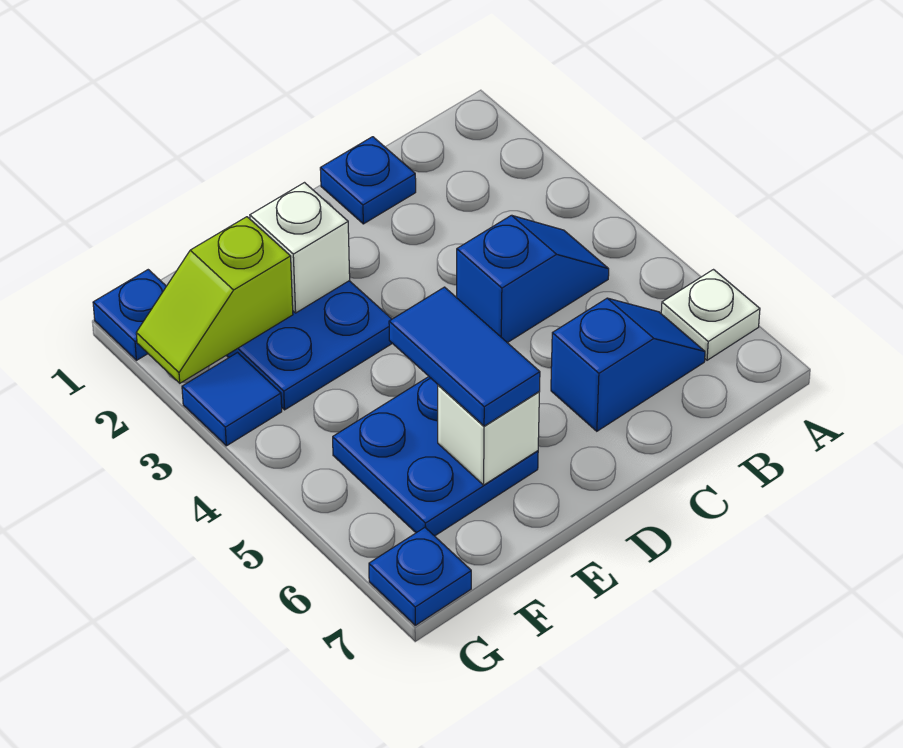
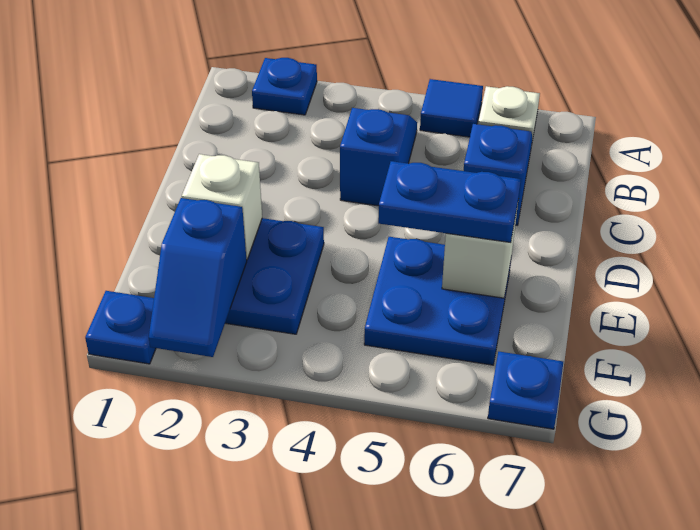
blue 1x1 plate [320,137,416,224] -> blue 1x1 plate moved to [252,58,317,115]
blue 1x2 tile [389,287,540,426] -> blue 1x2 plate [378,161,521,242]
lime 1x2 slope [136,217,293,383] -> blue 1x2 slope [149,198,247,357]
blue 1x1 tile [182,353,282,446] -> blue 1x1 tile moved to [420,79,483,137]

